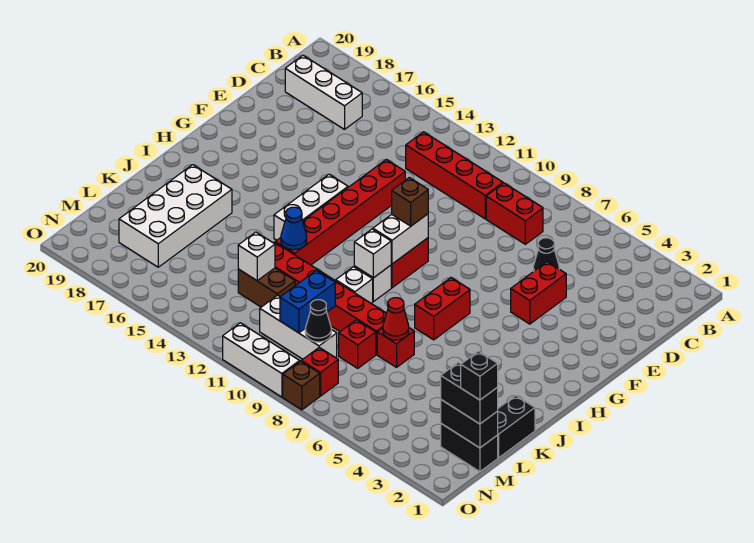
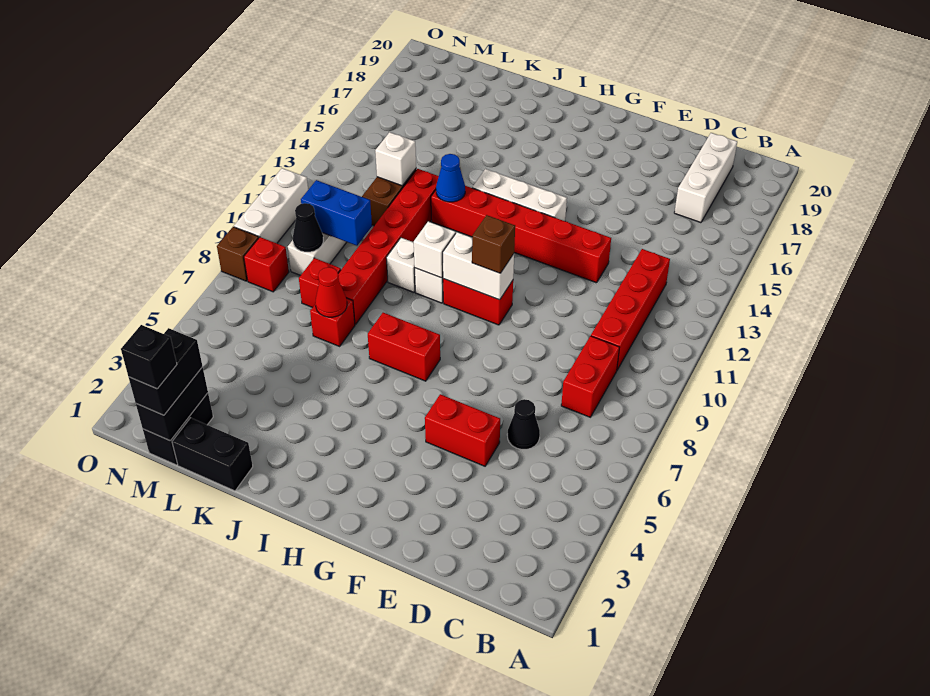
white 2x4 brick [119,165,232,267] -> none

